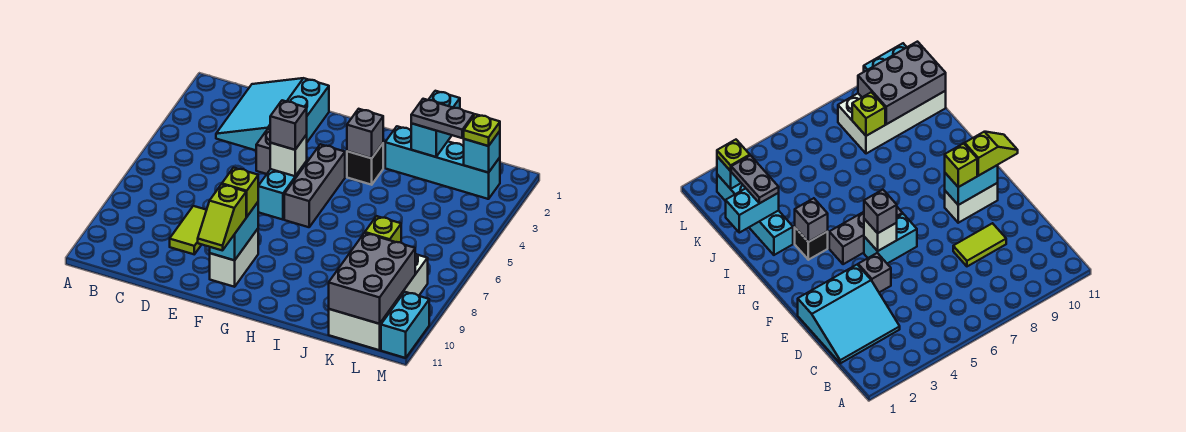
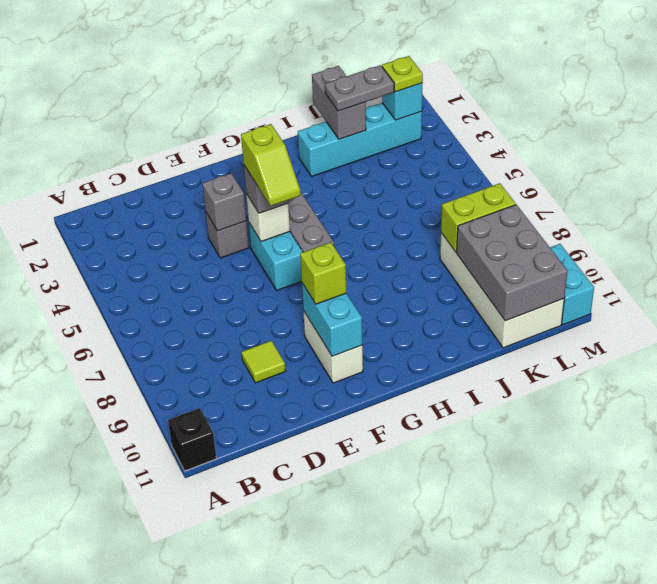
cyan 3x3 slope [216,78,329,150] -> none
lime 1x2 tile [170,206,206,254] -> lime 1x1 tile [242,341,285,383]
lime 1x2 slope [198,184,246,251] -> lime 1x2 slope moved to [241,124,301,206]
black 1x1 brick [347,144,383,185] -> black 1x1 brick moved to [168,408,216,471]
grey 1x1 brick [347,109,383,158] -> grey 1x1 brick moved to [202,173,246,231]
cyan 1x2 brick [411,91,460,157] -> grey 1x2 brick [312,66,366,139]
lime 1x1 brick [365,216,401,243] -> lime 1x2 brick [441,183,516,252]

